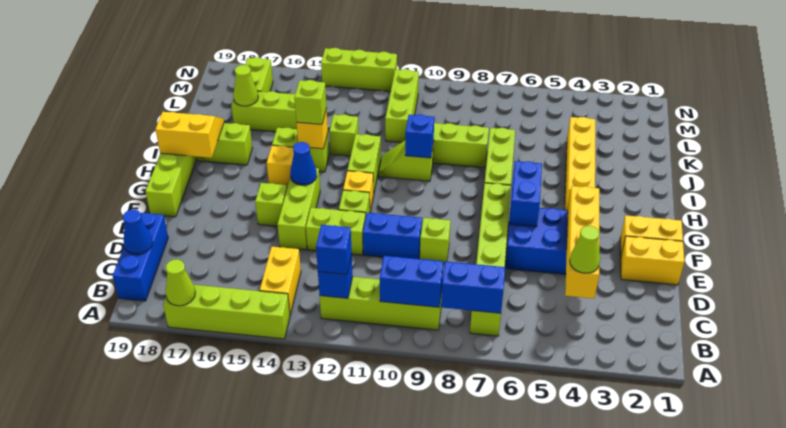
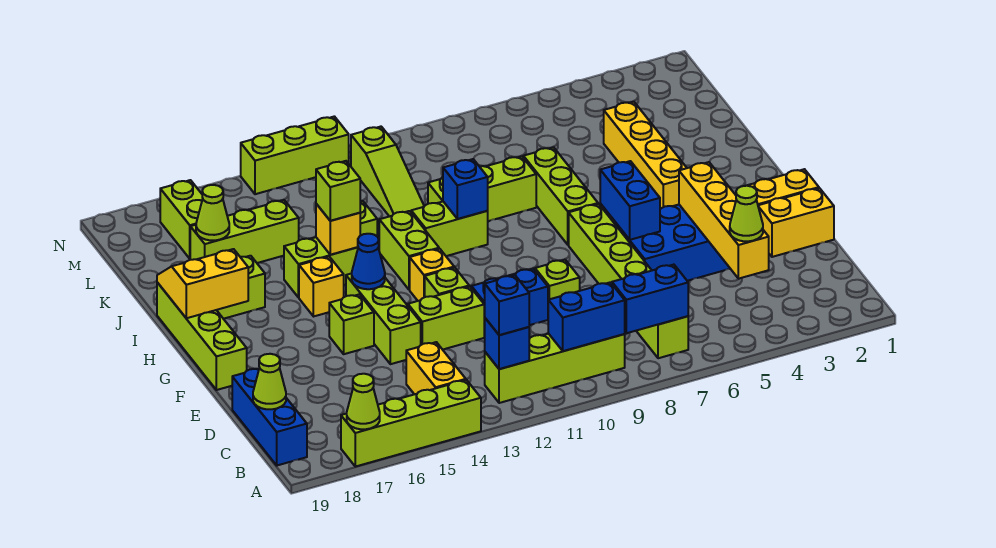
blue 1x1 cone [123,209,153,254] -> lime 1x1 cone [253,354,286,409]
lime 1x2 slope [379,141,434,181] -> lime 1x2 brick [411,202,488,256]
lime 1x3 brick [385,69,419,143] -> lime 1x3 slope [351,127,424,217]

